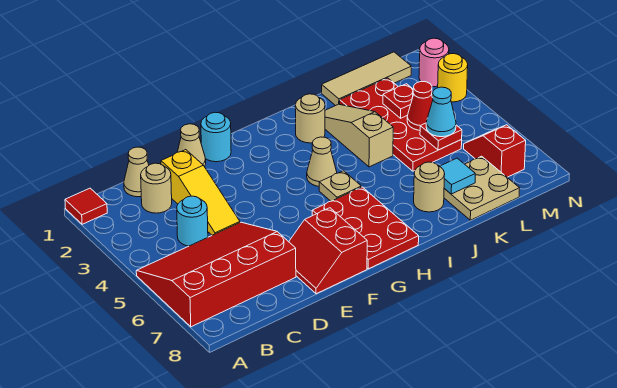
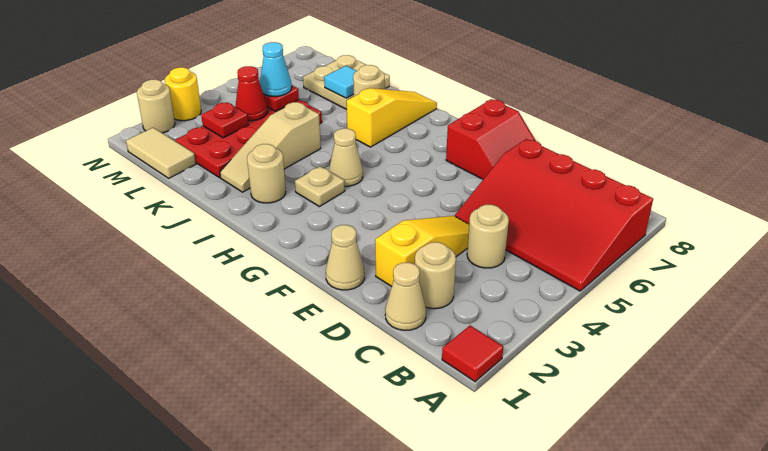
cyan 1x1 round brick [177,196,208,246] -> tan 1x1 round brick [467,205,509,268]
cyan 1x1 round brick [201,112,231,162] -> none
red 2x3 plate [312,187,419,269] -> none
tan 1x1 plate [319,171,361,201] -> tan 1x1 plate moved to [295,166,345,207]
none -> yellow 1x3 slope [347,88,437,147]
tan 1x3 tile [322,52,411,106] -> tan 1x2 tile [126,128,196,178]
red 1x2 slope [464,125,526,177] -> none
pink 1x1 round brick [419,38,449,87] -> tan 1x1 round brick [137,80,175,133]

